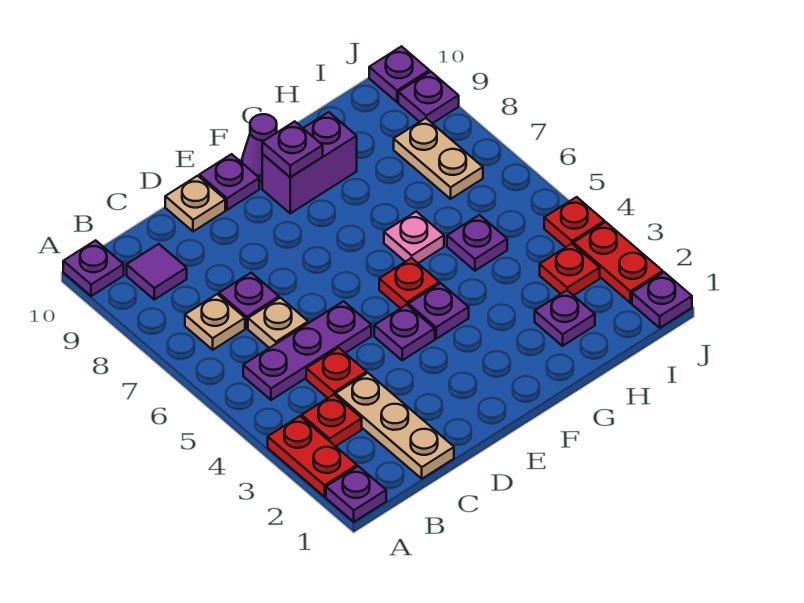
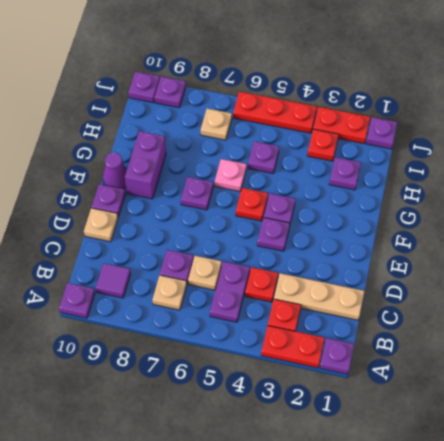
purple 1x3 plate [243,301,371,400] -> purple 1x2 plate [210,262,250,322]
purple 1x1 plate [262,121,323,177] -> purple 1x1 plate moved to [181,177,213,210]
tan 1x2 plate [394,118,483,199] -> tan 1x1 plate [201,109,232,140]
red 1x1 plate [544,197,604,247] -> red 1x3 plate [233,92,317,133]

